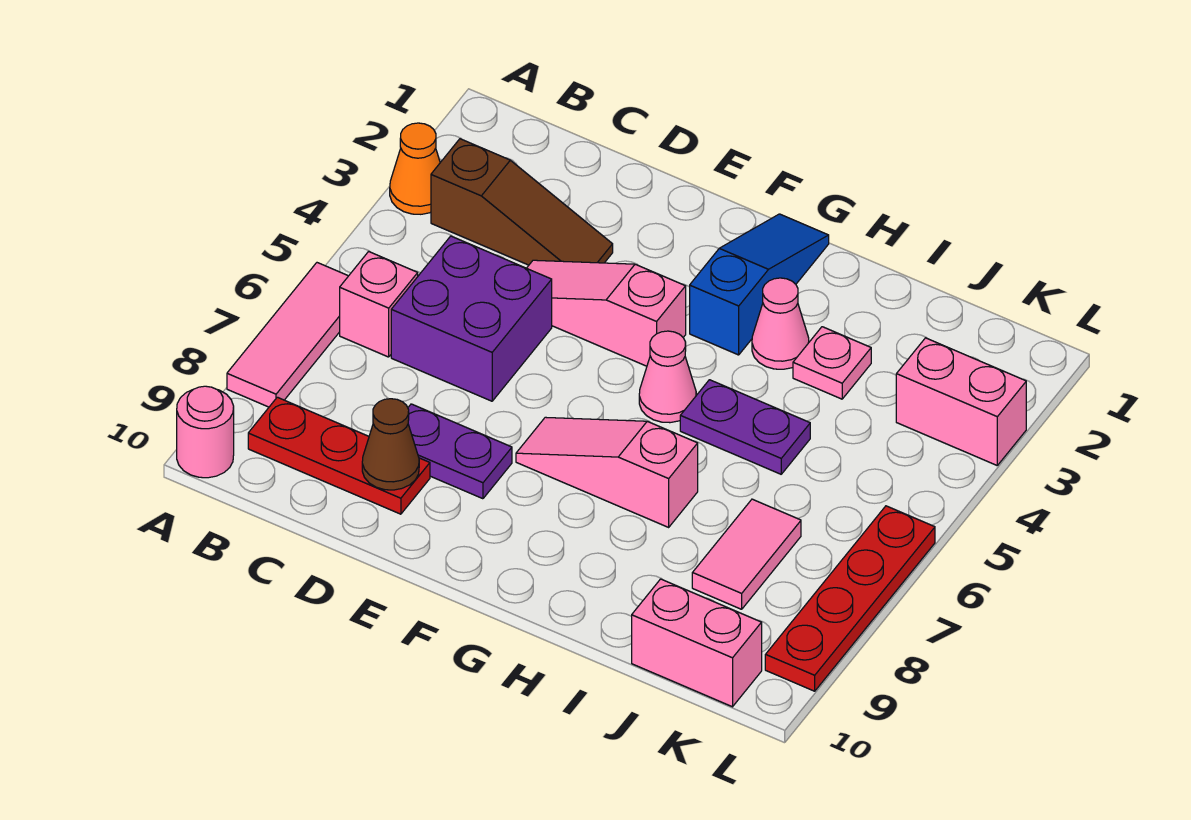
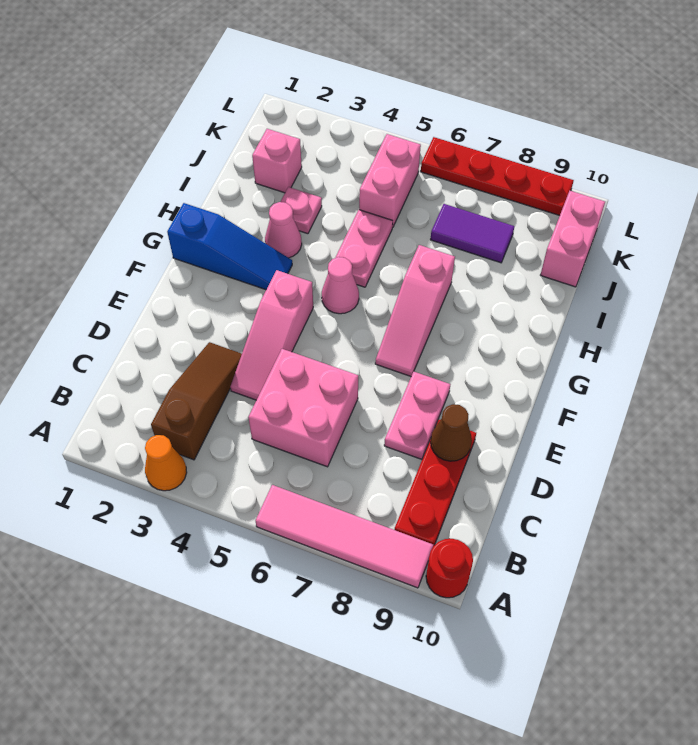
pink 1x3 tile [227,263,348,407] -> pink 1x4 tile [256,485,433,588]
pink 1x1 round brick [177,386,234,478] -> red 1x1 round brick [426,539,473,598]
pink 1x1 brick [340,252,418,357] -> pink 1x1 brick moved to [252,129,302,193]
purple 2x2 brick [391,236,552,401] -> pink 2x2 brick [248,349,358,467]
purple 1x2 plate [408,404,512,499] -> pink 1x2 plate [384,372,450,459]
blue 1x3 slope [690,214,829,355] -> blue 1x3 slope turned to [167,203,292,290]
purple 1x2 plate [680,380,810,474] -> pink 1x2 plate [335,210,393,287]
pink 1x2 tile [692,499,801,609] -> purple 1x2 tile [430,204,514,263]
pink 1x2 brick [896,338,1026,465] -> pink 1x2 brick moved to [359,134,421,228]

